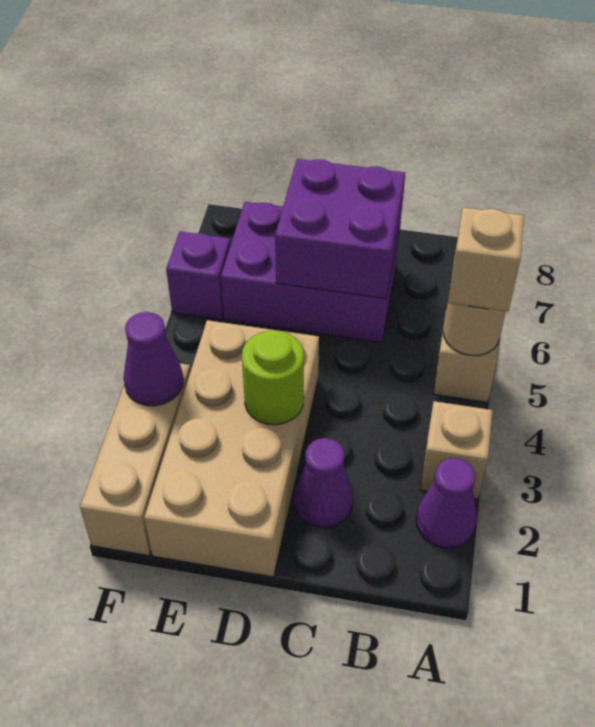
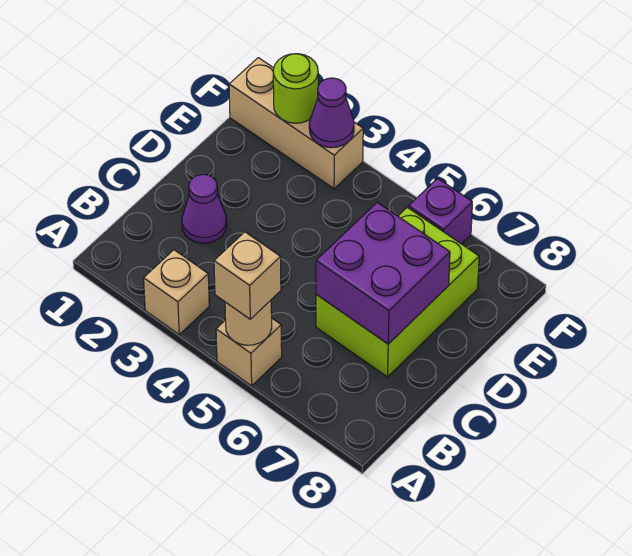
purple 1x1 cone [416,458,477,548] -> none
purple 2x3 brick [221,202,400,343] -> lime 2x3 brick [316,207,479,377]
tan 2x4 brick [144,320,319,577] -> none
lime 1x1 round brick [242,330,304,425] -> lime 1x1 round brick moved to [273,54,318,123]

